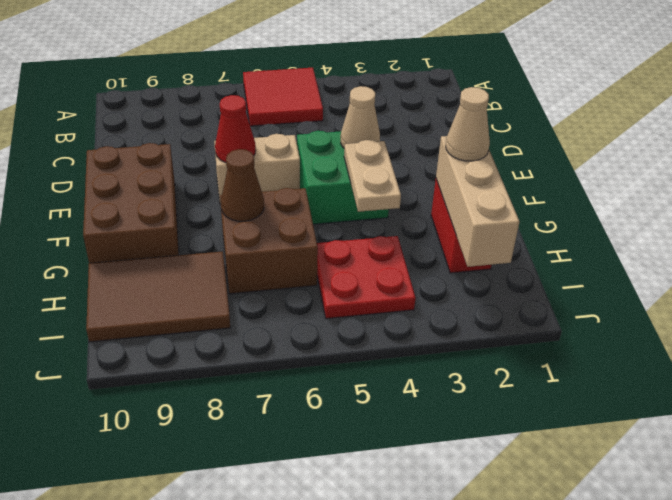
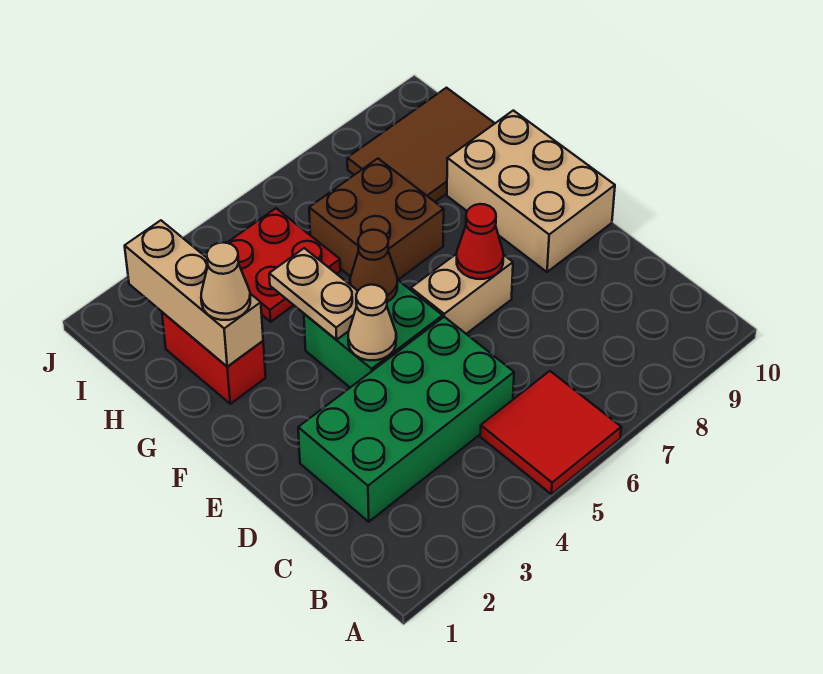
none -> green 2x4 brick [298,317,514,522]
brown 2x3 brick [83,143,179,263] -> tan 2x3 brick [447,110,615,272]
brown 1x1 cone [221,149,264,221] -> brown 1x1 cone moved to [350,230,397,302]

